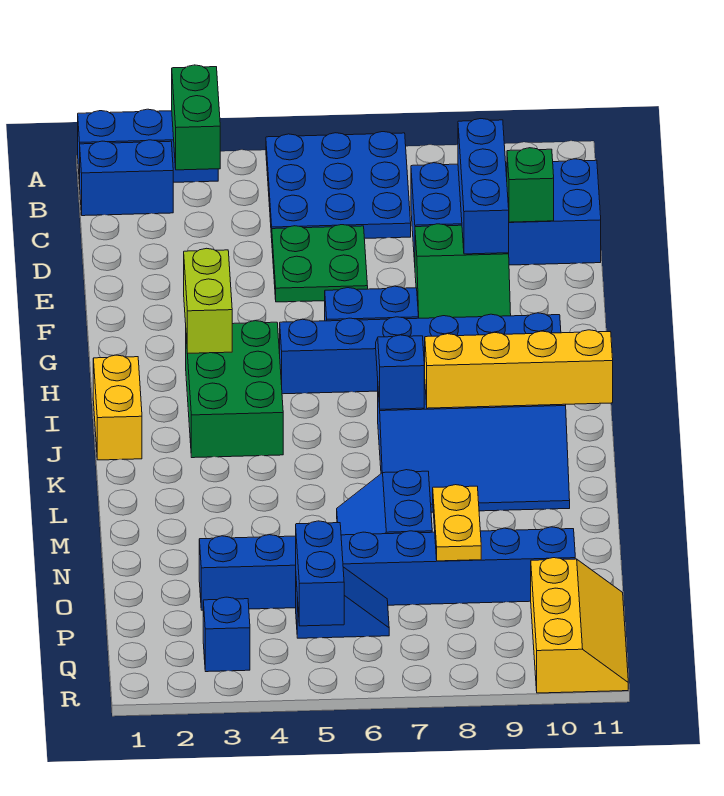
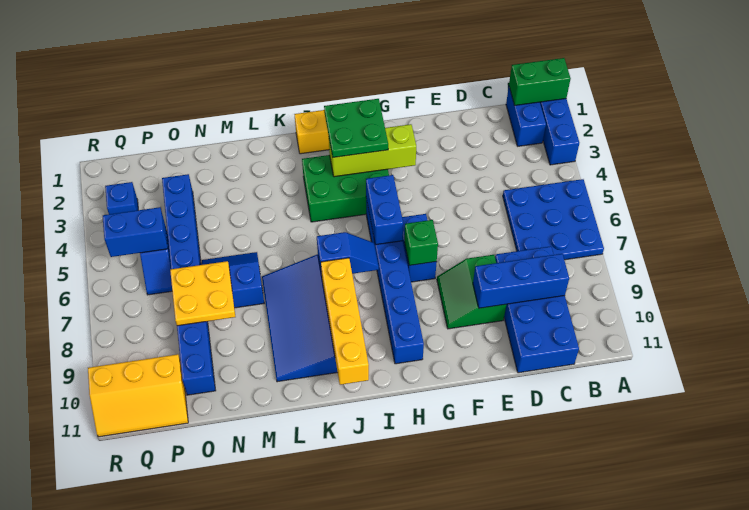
green 1x2 brick [172,65,220,170] -> green 1x2 brick moved to [509,58,571,105]
green 2x2 plate [272,225,368,302] -> green 2x2 plate moved to [324,99,388,157]
green 1x1 brick [507,148,554,222] -> green 1x1 brick moved to [404,220,438,265]
lime 1x2 brick [184,248,232,353] -> lime 1x3 brick [329,124,416,177]
none -> blue 1x2 brick [366,175,403,245]
yellow 1x2 plate [433,485,481,561] -> yellow 2x2 plate [170,261,235,326]

